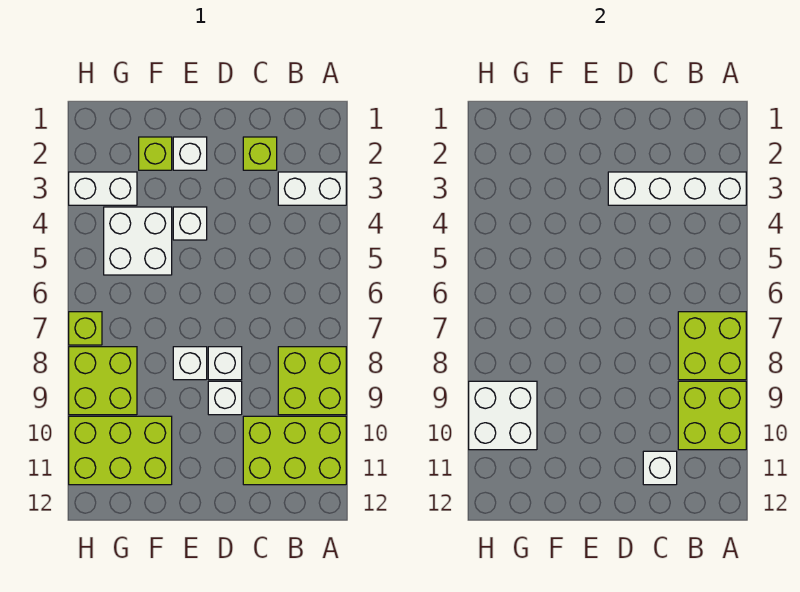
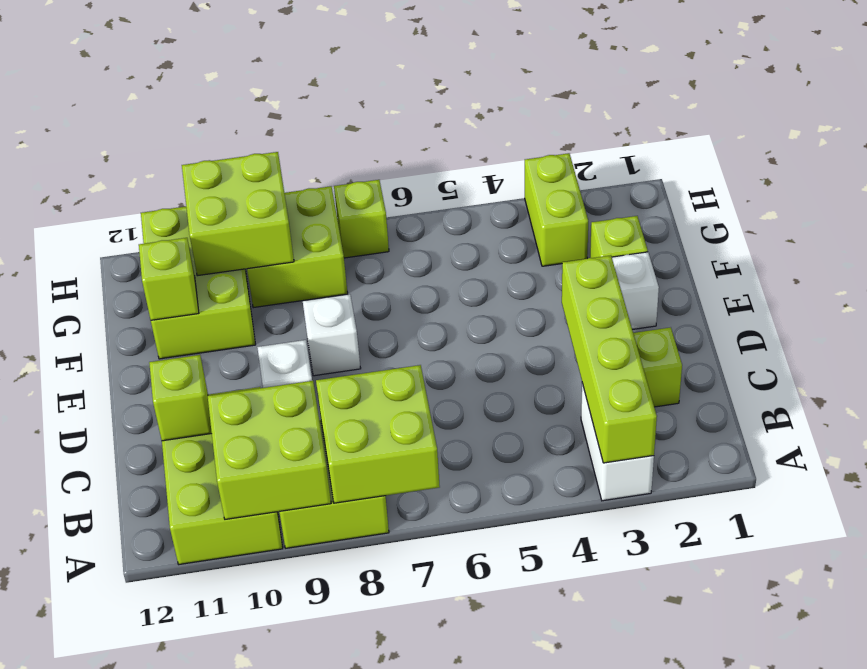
white 1x4 brick [608,172,746,205] -> lime 1x4 brick [562,255,657,463]
white 1x1 brick [643,451,677,485] -> lime 1x1 brick [149,355,212,441]
white 1x1 brick [208,347,242,380] -> none
white 1x1 brick [173,207,207,240] -> none
white 2x2 brick [104,207,172,275] -> none
none -> lime 1x1 brick [139,238,199,320]
white 1x2 brick [69,172,137,205] -> lime 1x2 brick [525,153,588,266]
white 2x2 brick [469,381,537,450] -> lime 2x2 brick [182,152,294,276]

